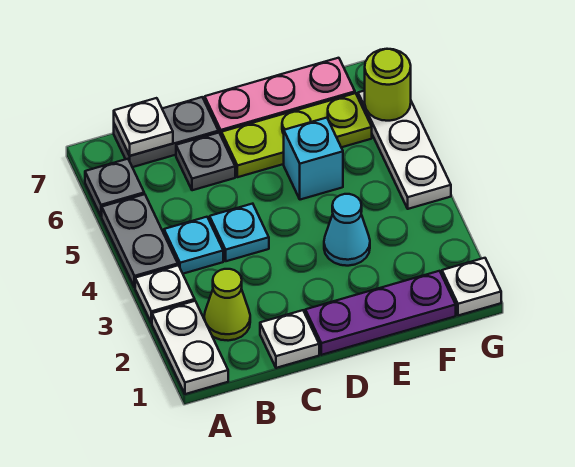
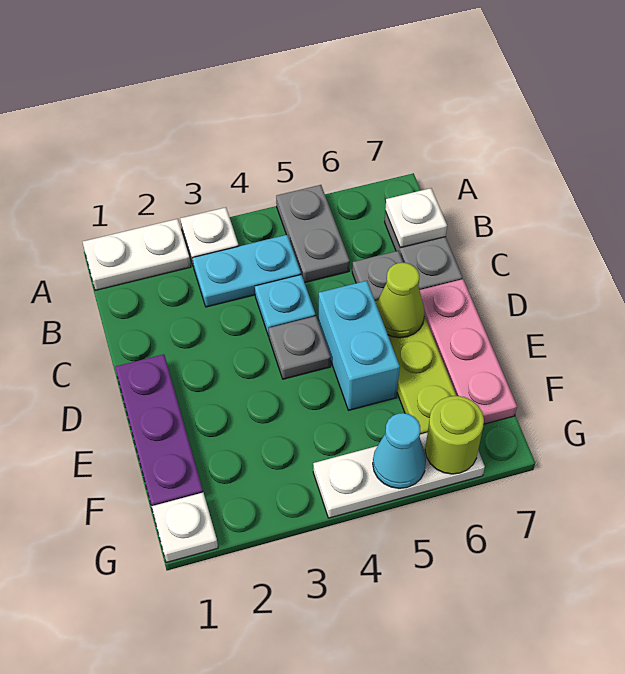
grey 1x2 plate [102,194,178,287] -> grey 1x2 plate turned to [276,185,350,283]
grey 1x1 plate [85,159,144,217] -> grey 1x1 plate moved to [269,316,331,379]
lime 1x1 cone [204,269,250,341] -> lime 1x1 cone moved to [376,263,425,338]
cyan 1x1 plate [164,217,223,274] -> cyan 1x2 plate [193,235,301,307]
white 1x1 plate [260,310,319,368] -> none
cyan 1x1 cone [324,194,370,266] -> cyan 1x1 cone moved to [373,413,426,488]
cyan 1x1 brick [284,118,343,200] -> cyan 1x2 brick [319,281,400,410]

